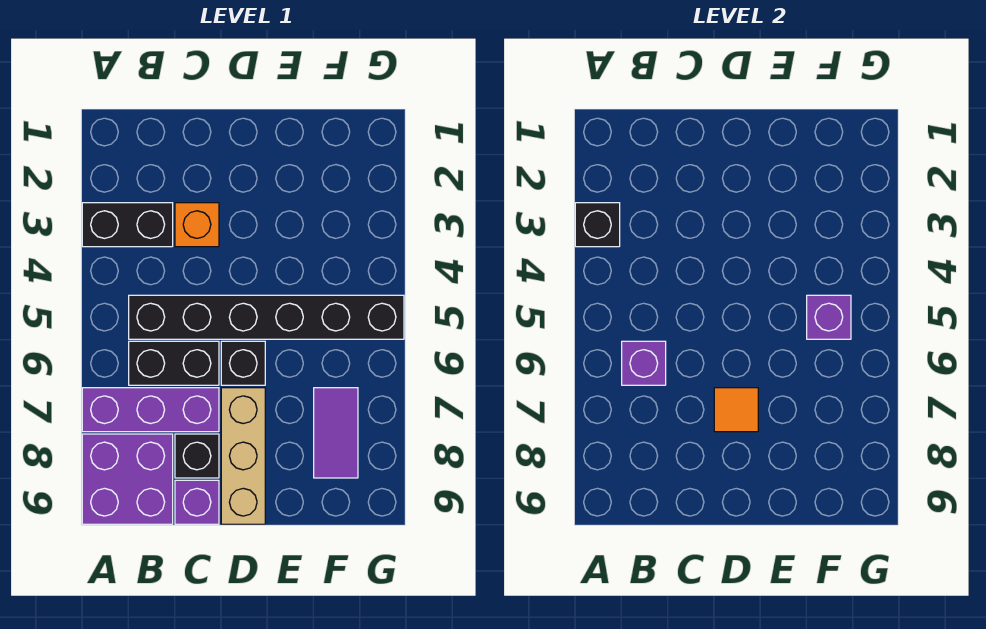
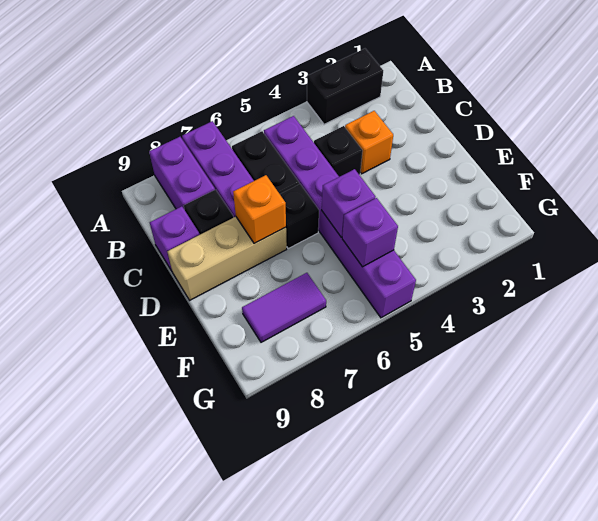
black 1x2 brick [82,203,173,247] -> black 1x2 brick turned to [307,49,383,124]
black 1x1 brick [575,203,620,247] -> black 1x1 brick moved to [314,126,363,177]
purple 2x2 brick [82,434,173,524] -> purple 1x2 brick [149,137,215,209]
black 1x6 brick [129,295,404,339] -> purple 1x6 brick [264,116,416,318]
purple 1x1 brick [622,341,666,385] -> purple 1x1 brick moved to [322,169,375,237]
orange 1x1 tile [714,388,758,432] -> orange 1x1 brick [233,175,286,243]

